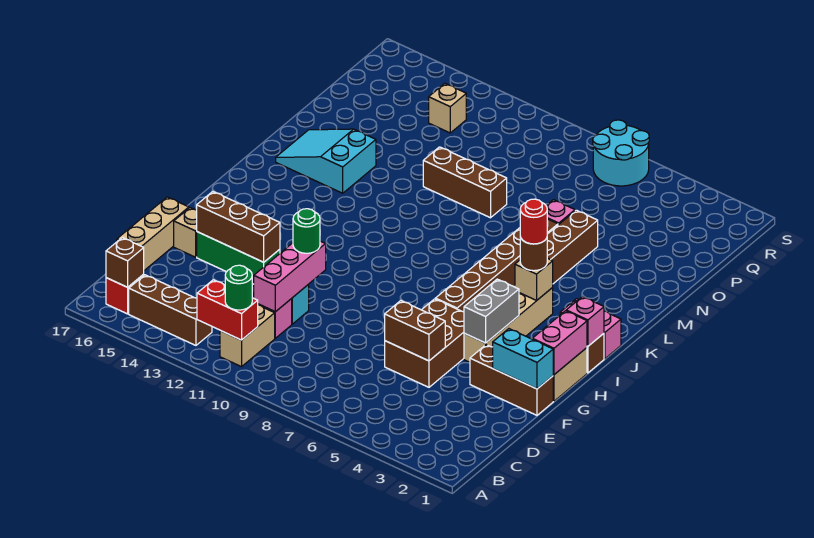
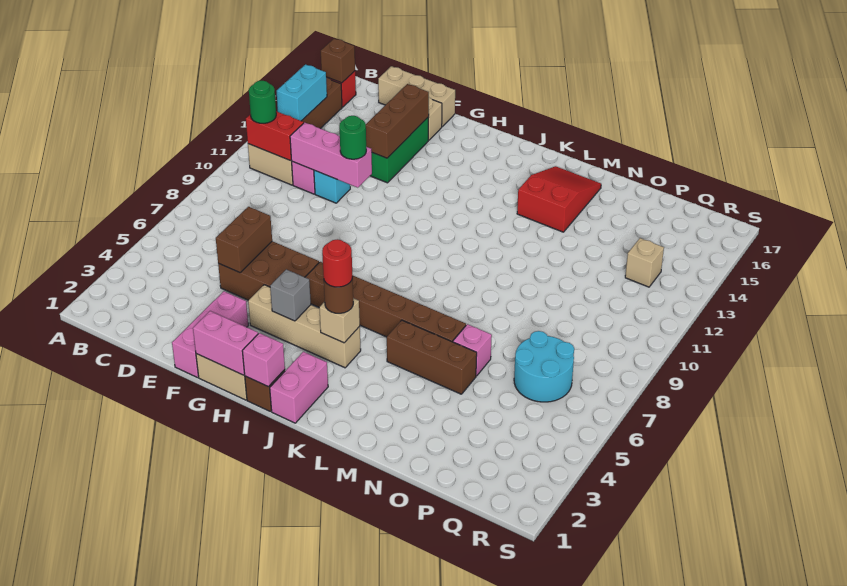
red 1x2 brick [197,280,258,340] -> red 1x2 brick turned to [246,111,304,160]
brown 1x3 brick [470,345,553,415] -> pink 1x3 brick [172,291,248,378]
cyan 1x2 brick [493,329,553,389] -> cyan 1x2 brick moved to [276,64,327,121]
grey 1x2 brick [464,279,519,343] -> grey 1x1 brick [270,269,311,321]
cyan 2x3 slope [276,129,376,193] -> red 2x3 slope [517,166,601,232]
brown 1x3 brick [423,147,507,218] -> none
cyan 2x2 round brick [593,120,649,186] -> cyan 2x2 round brick moved to [514,331,574,402]

